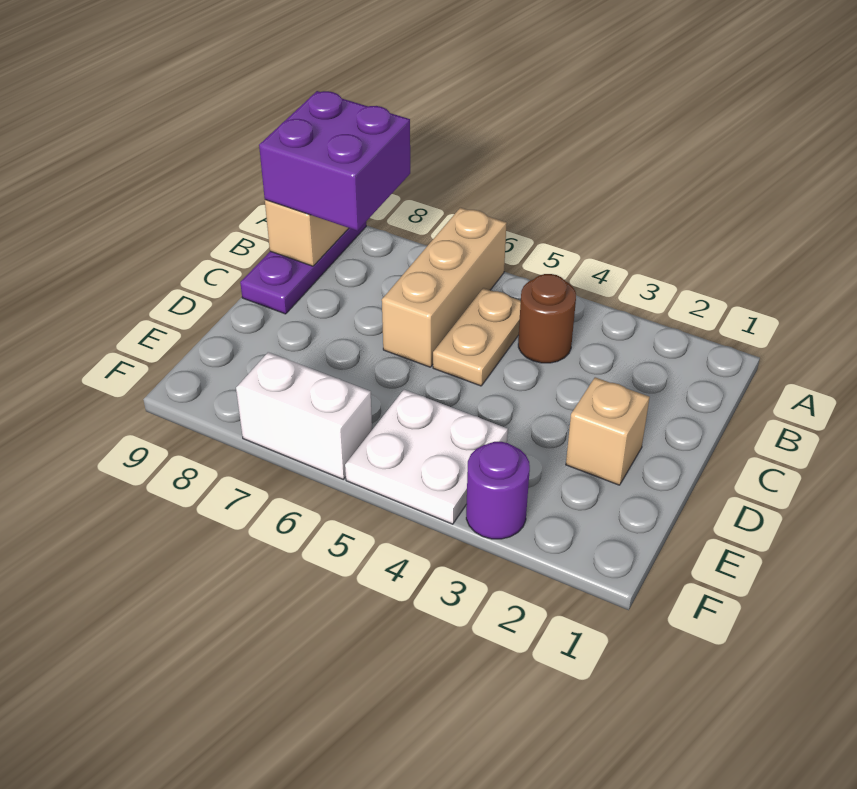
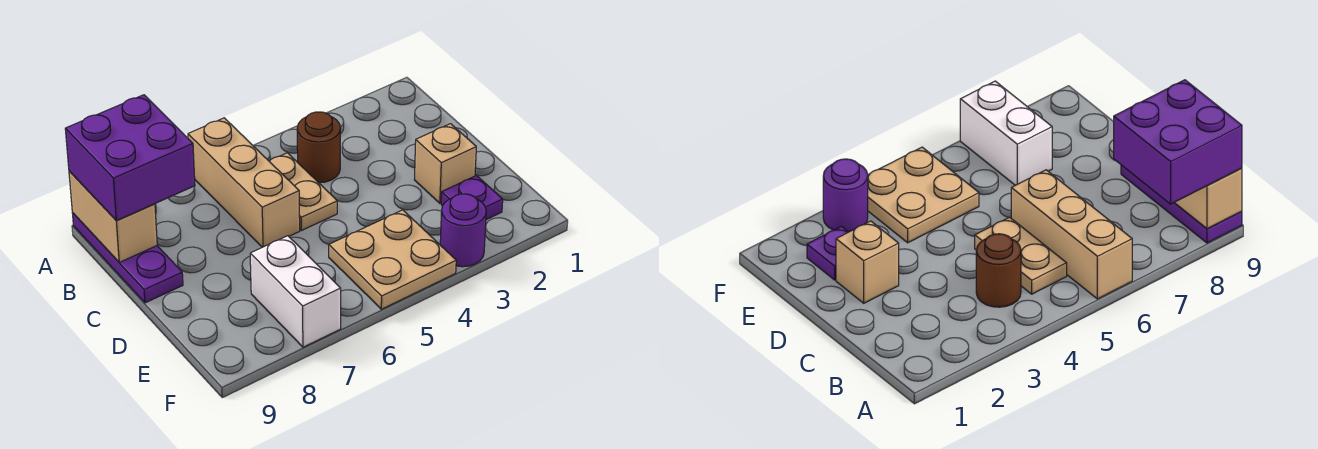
none -> purple 1x1 plate [441,175,503,220]
white 2x2 plate [345,390,508,524] -> tan 2x2 plate [329,210,456,309]
white 1x2 brick [236,352,372,479] -> white 1x2 brick turned to [250,236,341,347]

